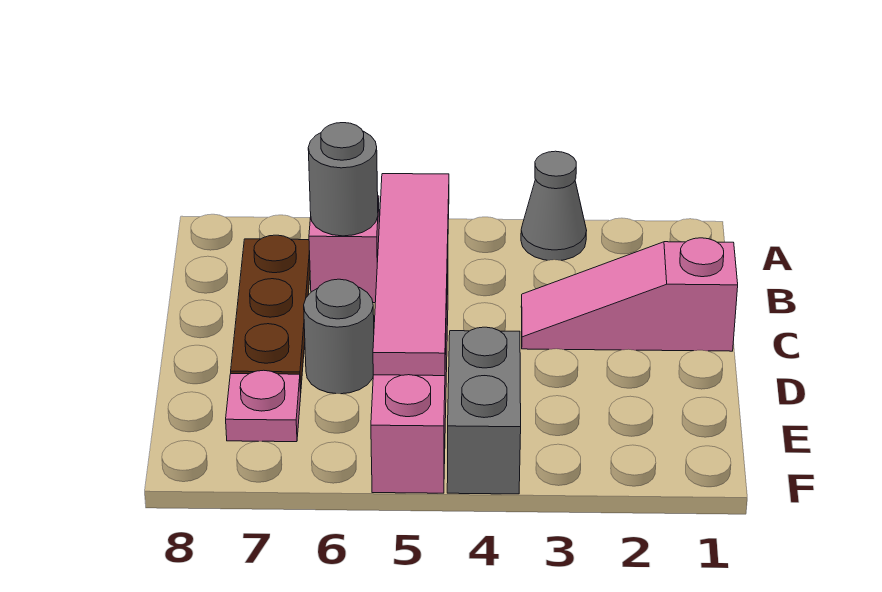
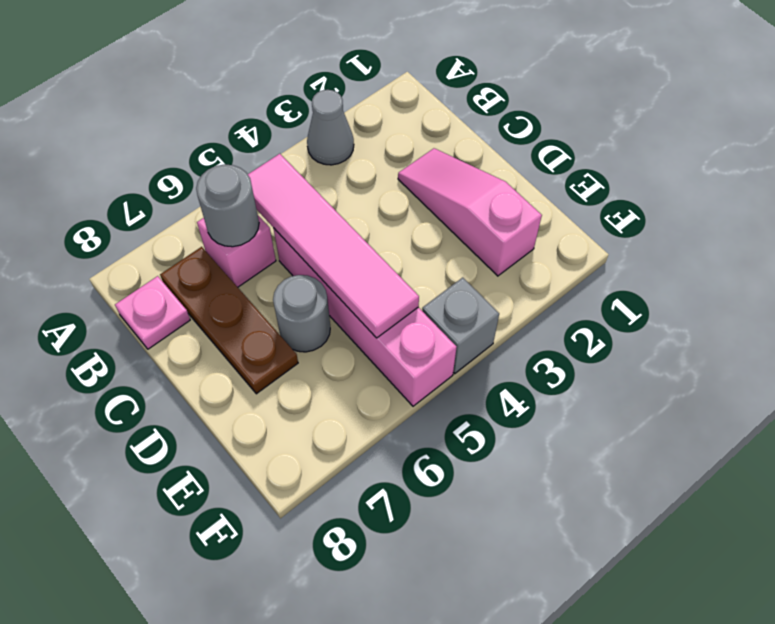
pink 1x3 slope [521,238,738,351] -> pink 1x3 slope turned to [398,148,542,276]
grey 1x2 brick [447,327,521,494] -> grey 1x1 brick [422,278,499,373]
pink 1x1 plate [226,370,301,442] -> pink 1x1 plate moved to [115,276,190,349]

